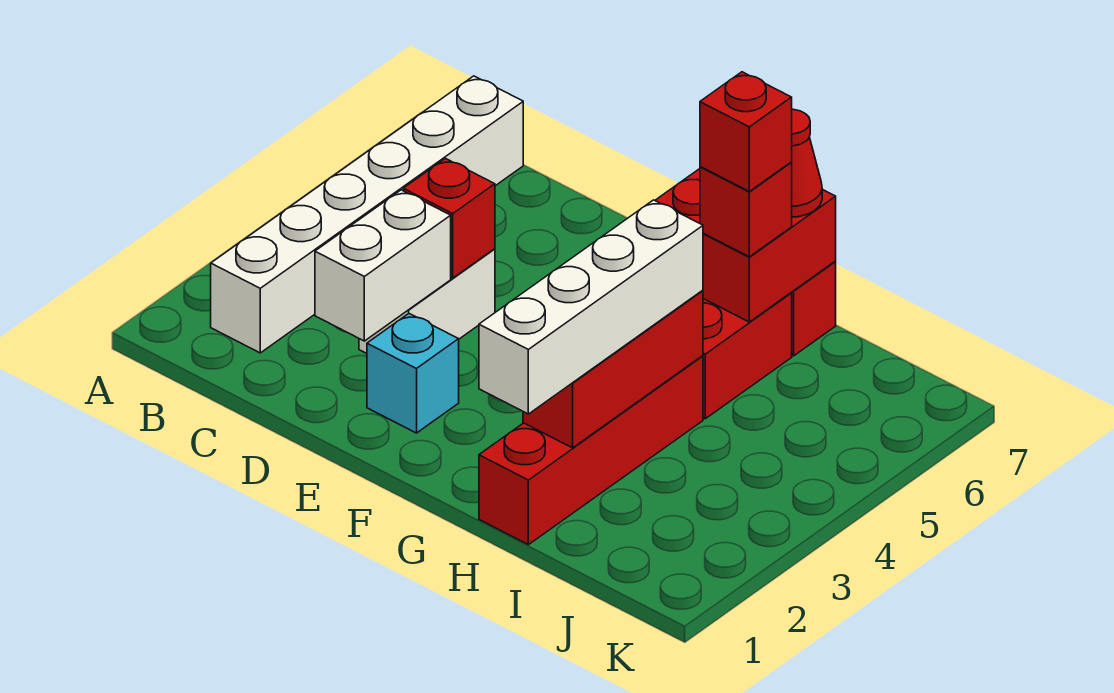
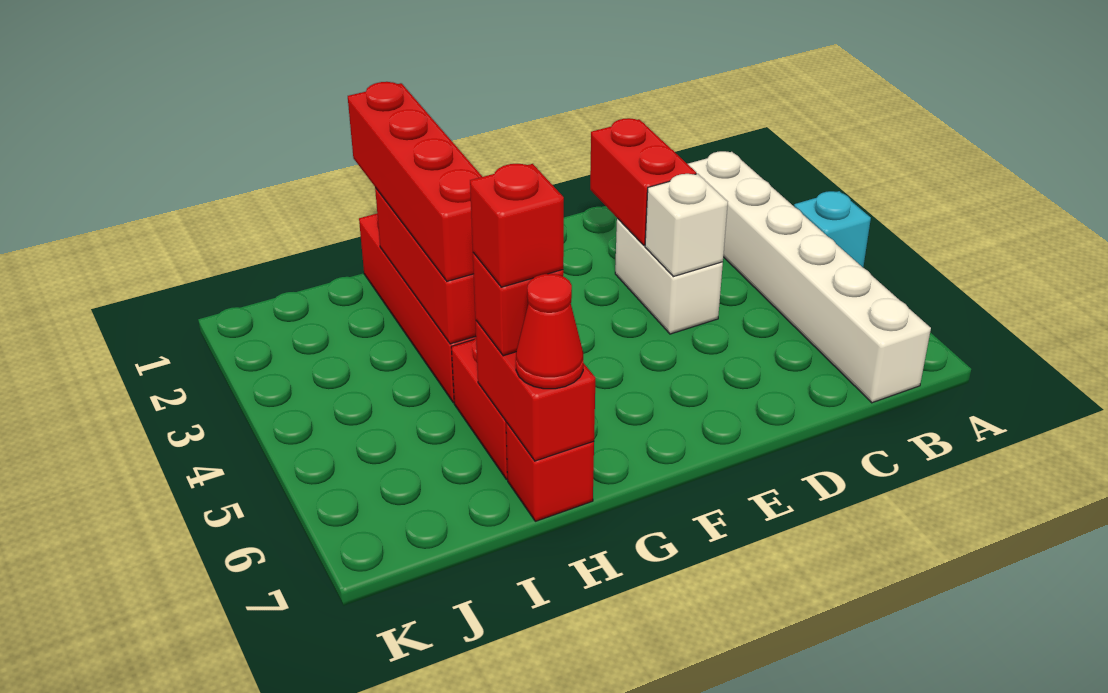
white 1x2 brick [315,190,451,341] -> red 1x2 brick [590,118,696,245]
red 1x1 brick [403,158,495,278] -> white 1x1 brick [645,174,728,277]
cyan 1x1 brick [367,314,459,433] -> cyan 1x1 brick moved to [794,191,871,267]
red 2x2 brick [655,169,836,322] -> red 1x2 brick [476,321,595,461]
white 1x4 brick [479,200,703,414] -> red 1x4 brick [348,82,482,281]

